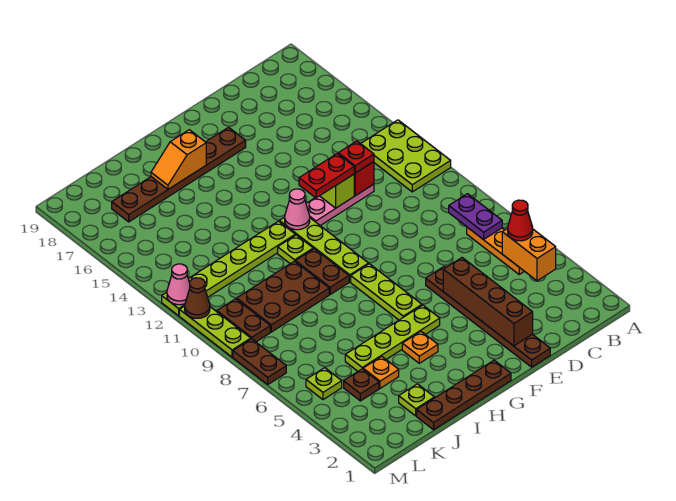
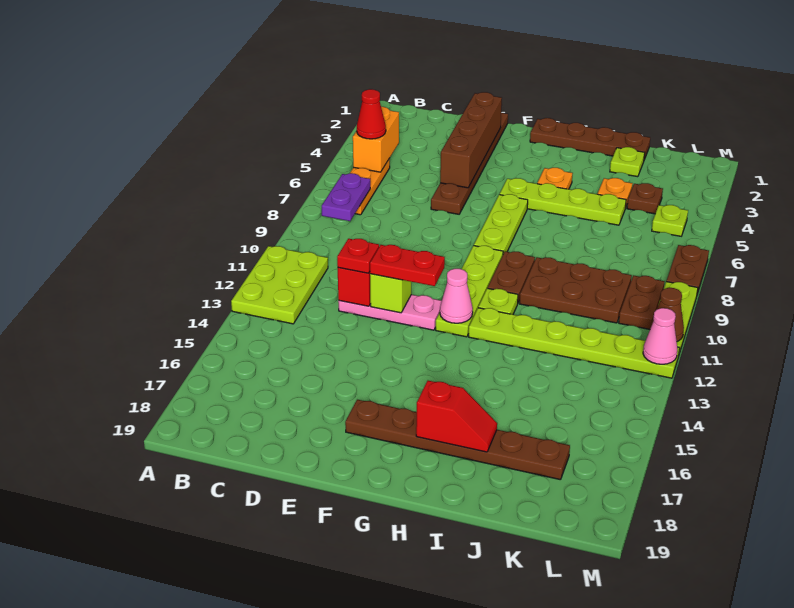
orange 1x2 slope [151,130,206,189] -> red 1x2 slope [416,381,497,452]

